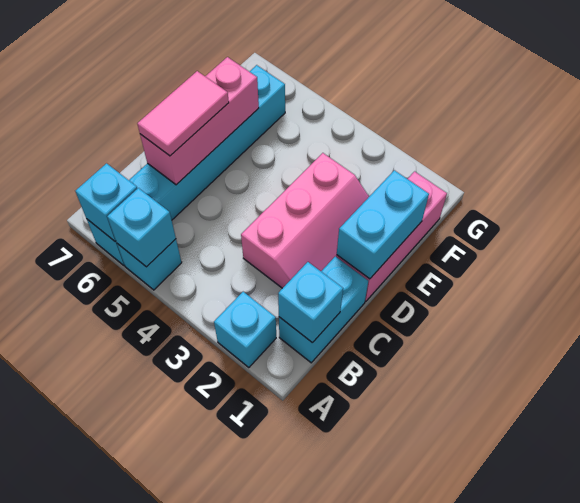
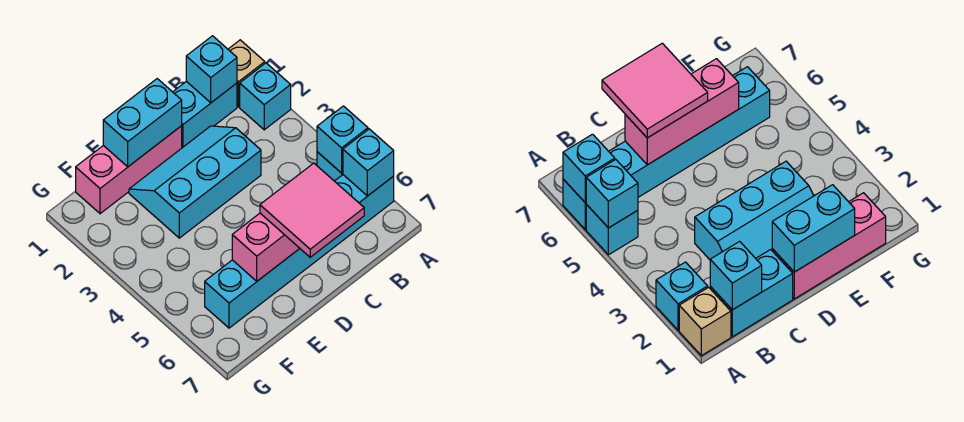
none -> tan 1x1 brick [228,40,265,107]
pink 2x3 slope [241,153,369,288] -> cyan 2x3 slope [129,126,261,238]
pink 1x2 tile [137,71,229,156] -> pink 2x2 tile [260,163,364,257]

